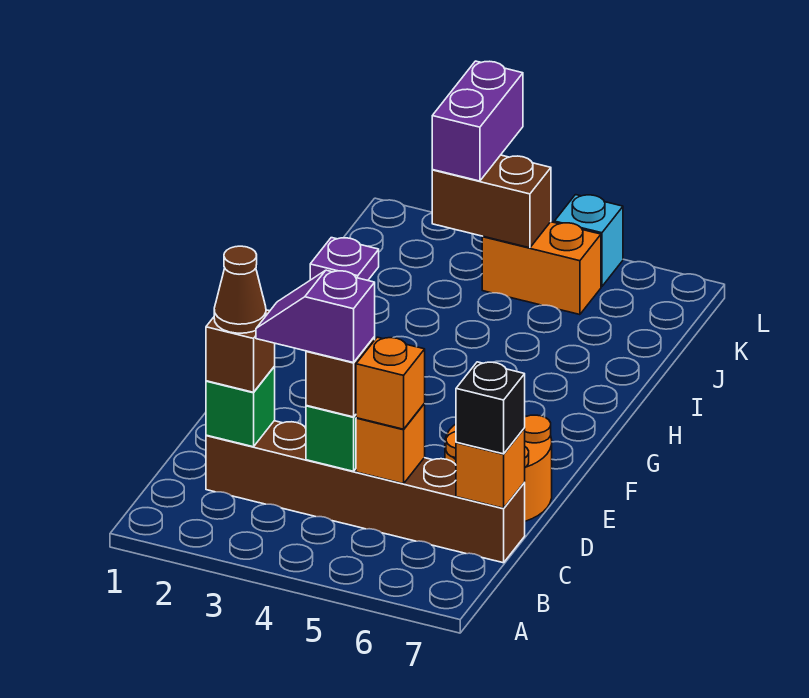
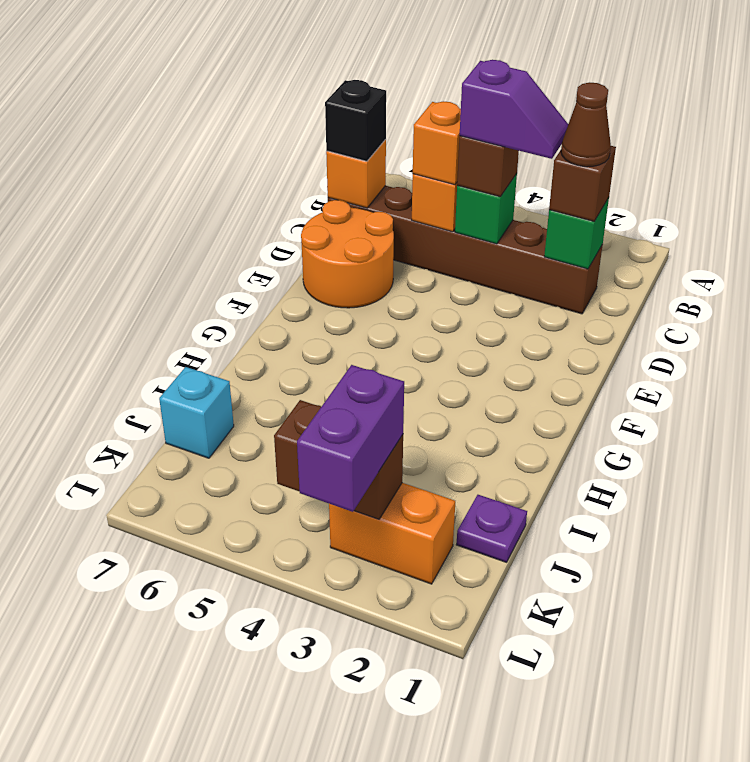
orange 1x2 brick [482,222,601,315] -> orange 1x2 brick moved to [329,483,455,584]
cyan 1x1 brick [554,195,623,287] -> cyan 1x1 brick moved to [159,367,234,458]

